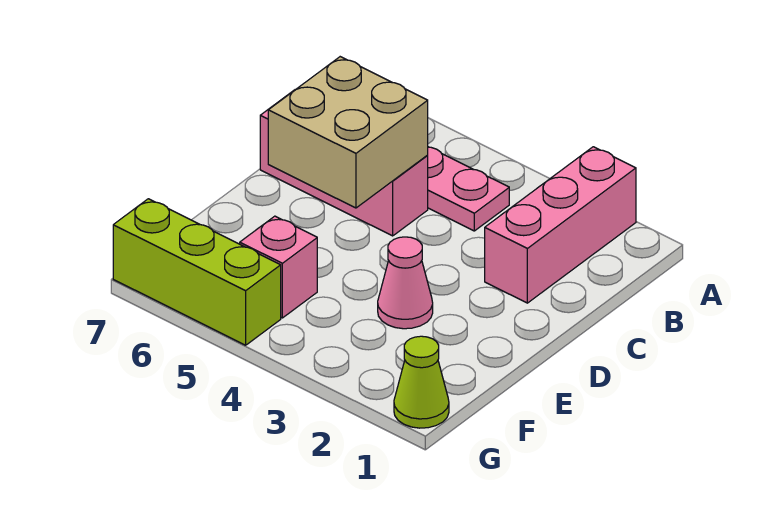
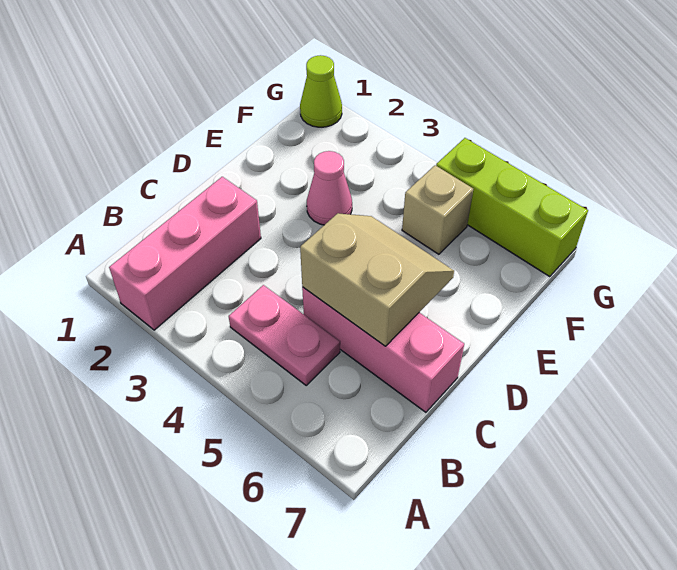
tan 2x2 brick [268,57,428,208] -> tan 2x2 slope [300,213,454,346]
pink 1x1 brick [240,216,317,318] -> tan 1x1 brick [402,165,473,254]

